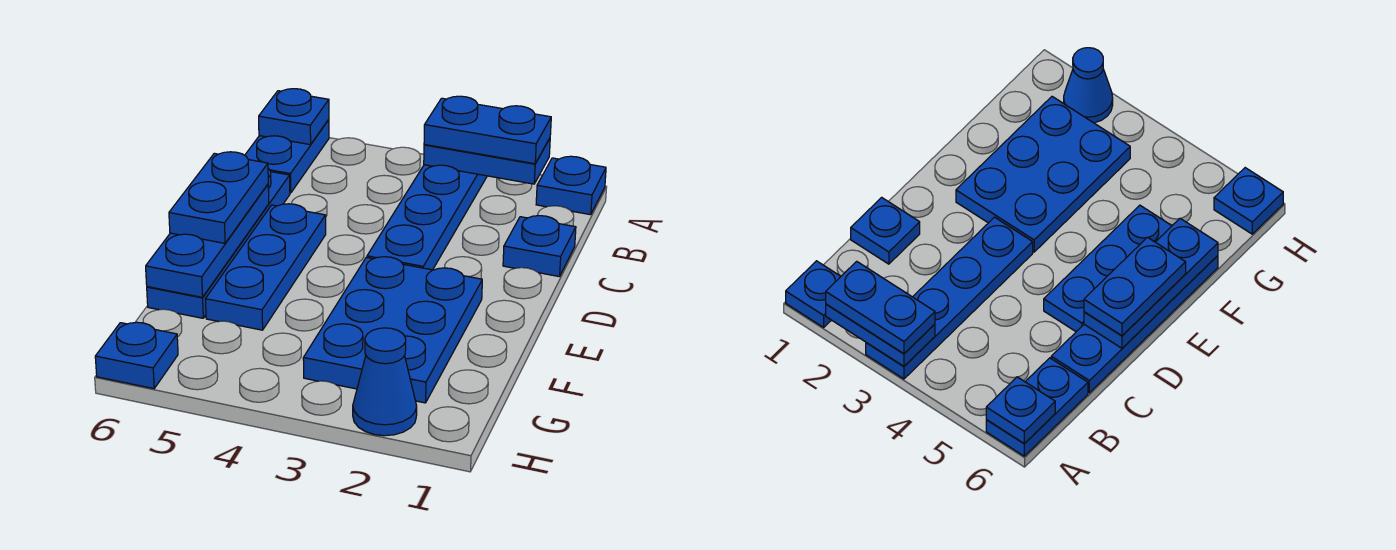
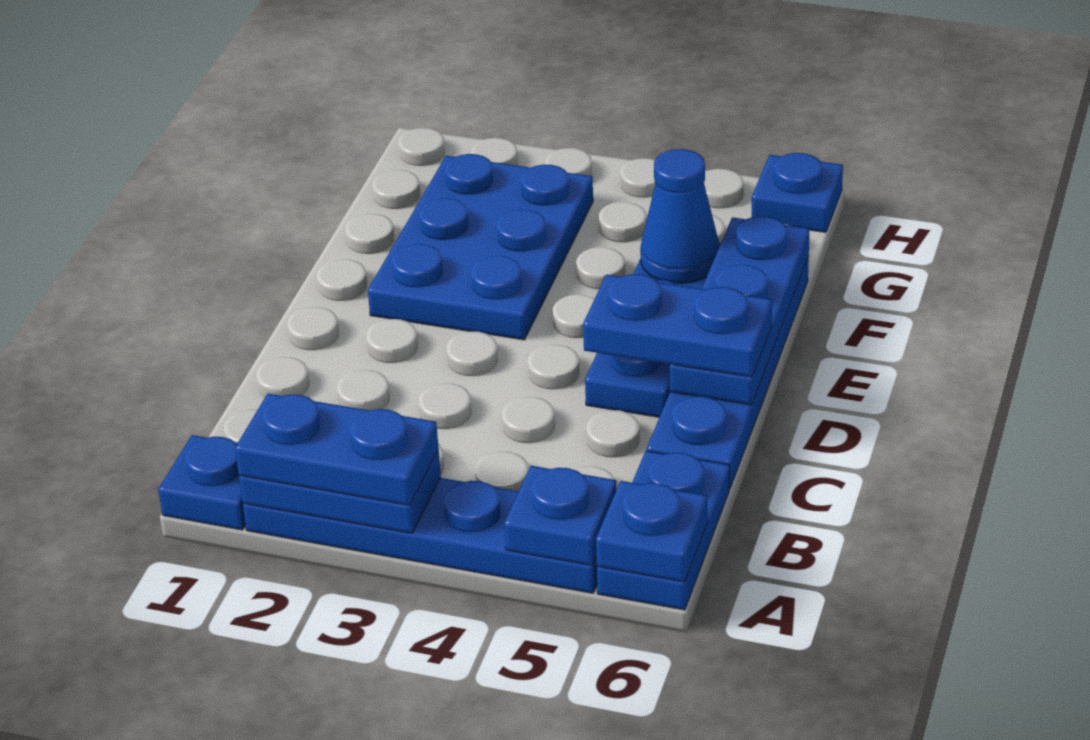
blue 1x4 plate [367,165,487,270] -> blue 1x4 plate turned to [243,478,597,593]
blue 1x1 plate [503,216,576,277] -> blue 1x1 plate moved to [504,466,616,565]
blue 1x2 plate [169,152,268,243] -> blue 1x2 plate turned to [583,274,772,377]
blue 1x1 cone [353,328,417,436] -> blue 1x1 cone moved to [640,149,720,283]

